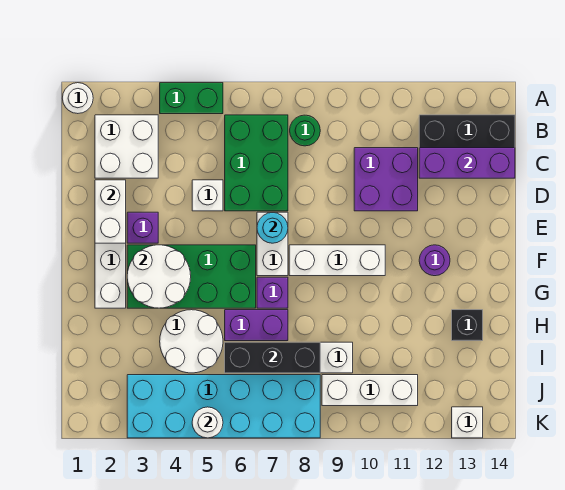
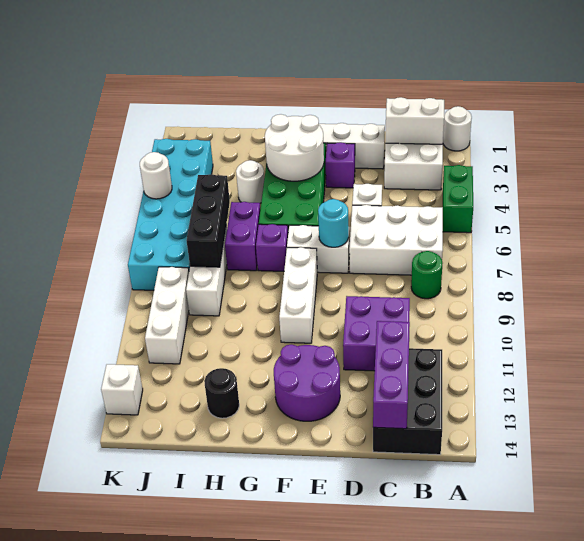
green 2x3 brick [225,115,288,211] -> white 2x3 brick [349,205,443,275]
white 1x2 brick [95,180,126,243] -> white 1x2 brick moved to [385,97,444,144]
purple 1x1 round brick [419,245,450,276] -> purple 2x2 round brick [274,345,340,421]
white 2x2 round brick [160,310,223,373] -> white 1x1 round brick [236,160,264,203]
black 1x1 brick [452,310,483,341] -> black 1x1 round brick [204,368,239,418]

